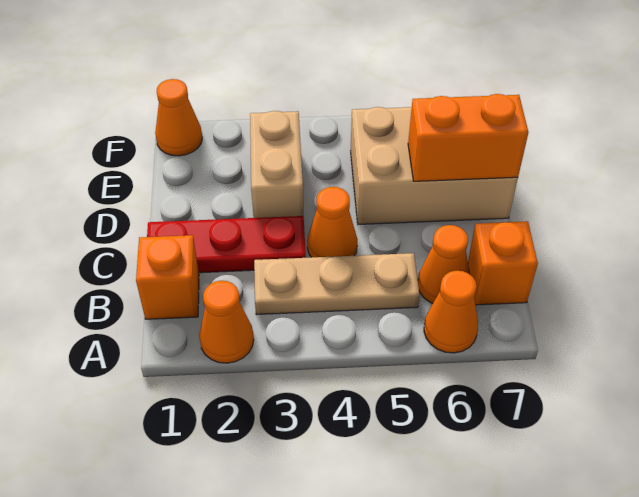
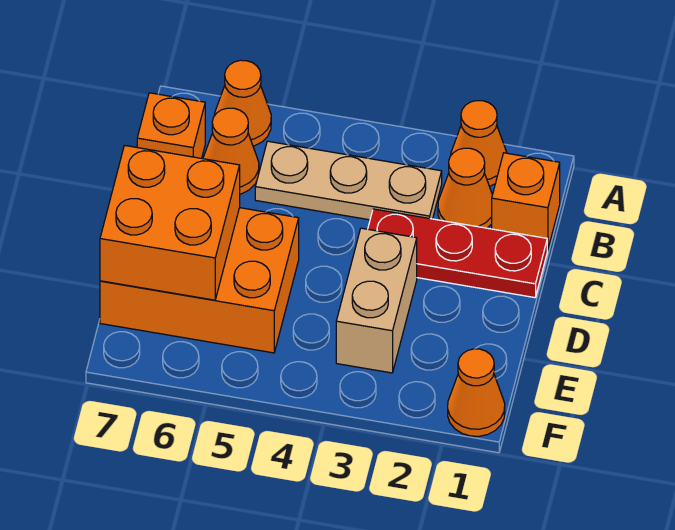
orange 1x1 cone [307,187,358,257] -> orange 1x1 cone moved to [438,148,492,228]
tan 2x3 brick [351,107,518,224] -> orange 2x3 brick [100,208,299,353]
orange 1x2 brick [408,94,528,181] -> orange 2x2 brick [100,145,240,300]

